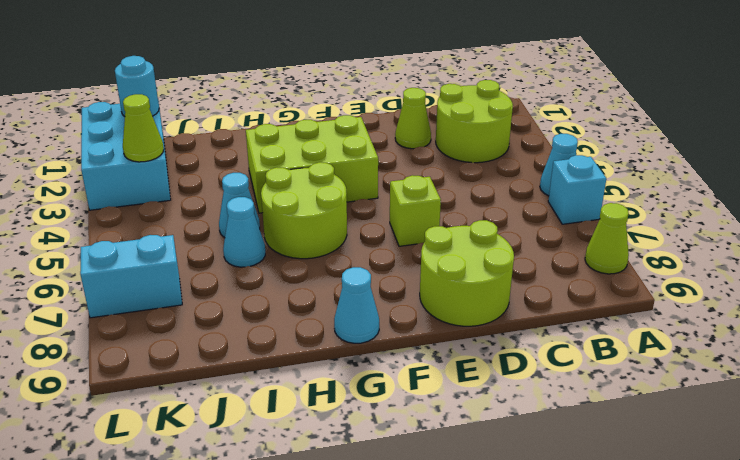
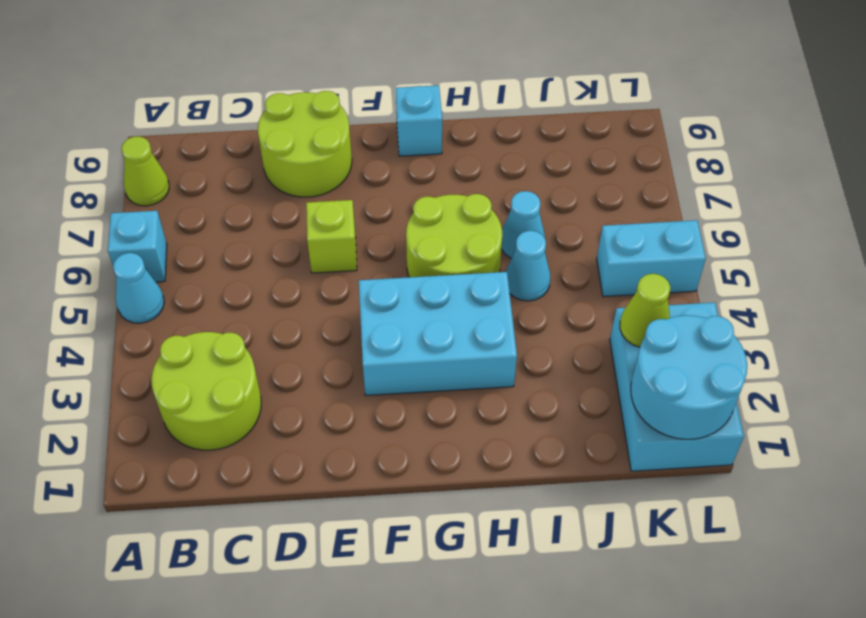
lime 1x1 cone [395,88,431,149] -> none
lime 2x3 brick [246,115,378,213] -> cyan 2x3 brick [359,272,517,395]
cyan 1x1 cone [334,267,379,343] -> cyan 1x1 brick [396,85,442,156]
cyan 1x1 round brick [115,56,159,116] -> cyan 2x2 round brick [631,315,747,439]
cyan 1x2 brick [80,235,182,318] -> cyan 1x2 brick moved to [597,220,706,297]

